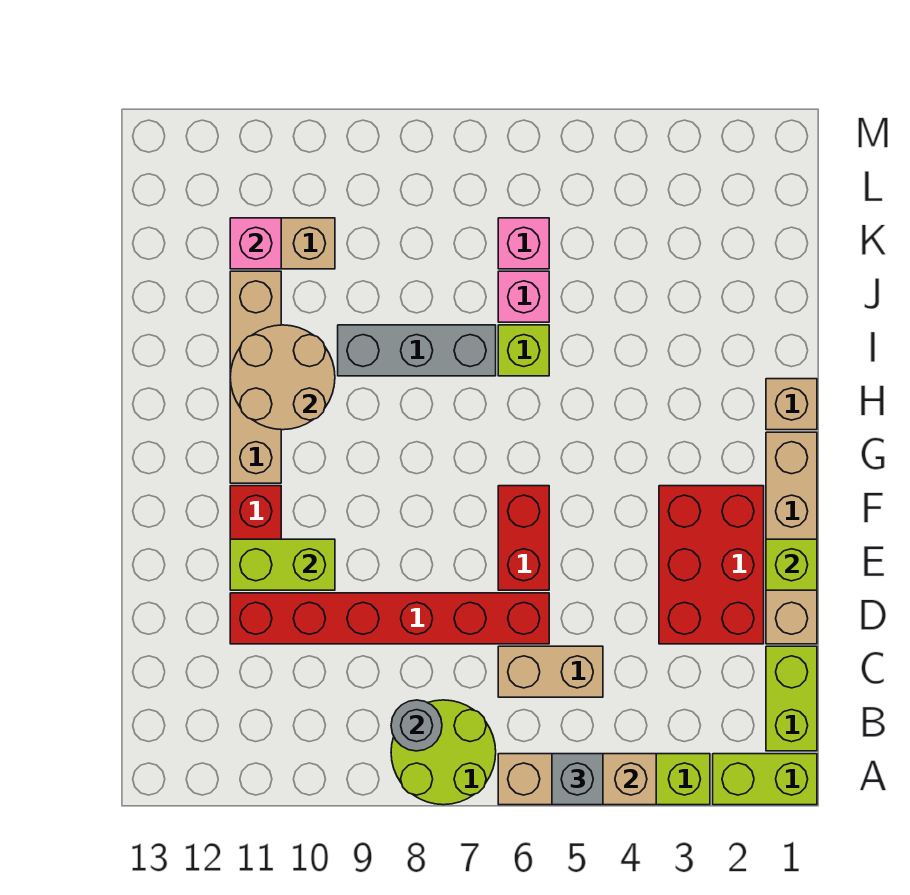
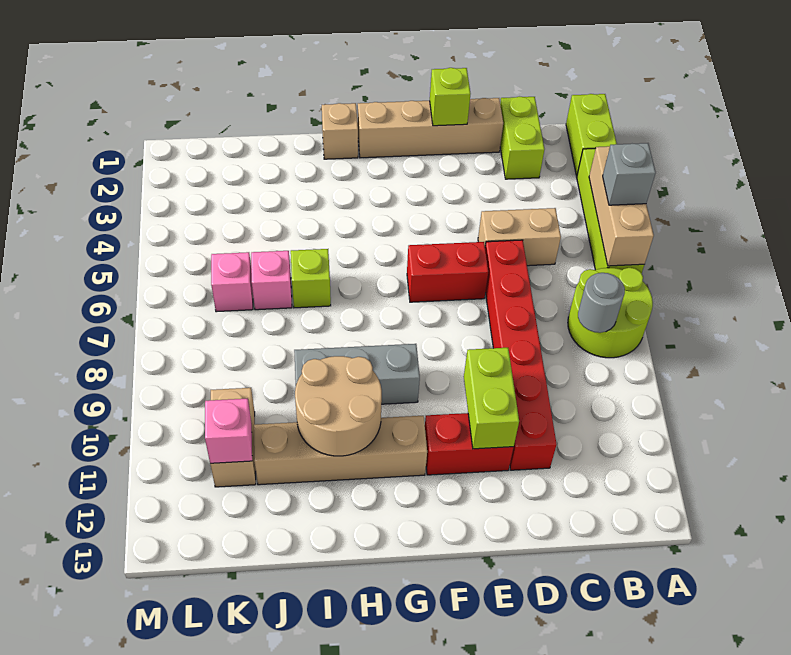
lime 1x2 brick [766,646,817,751] -> lime 1x2 brick turned to [500,97,544,179]
tan 1x2 brick [498,646,603,697] -> tan 1x2 brick turned to [478,208,561,266]
red 2x3 brick [659,486,764,644] -> none
grey 1x3 brick [338,325,496,376] -> grey 1x3 brick turned to [294,344,420,404]

